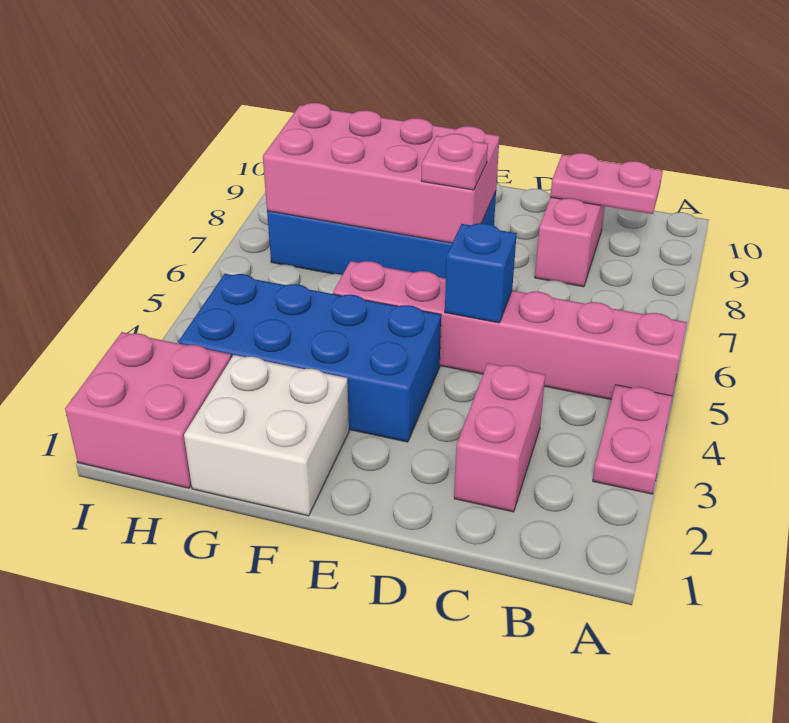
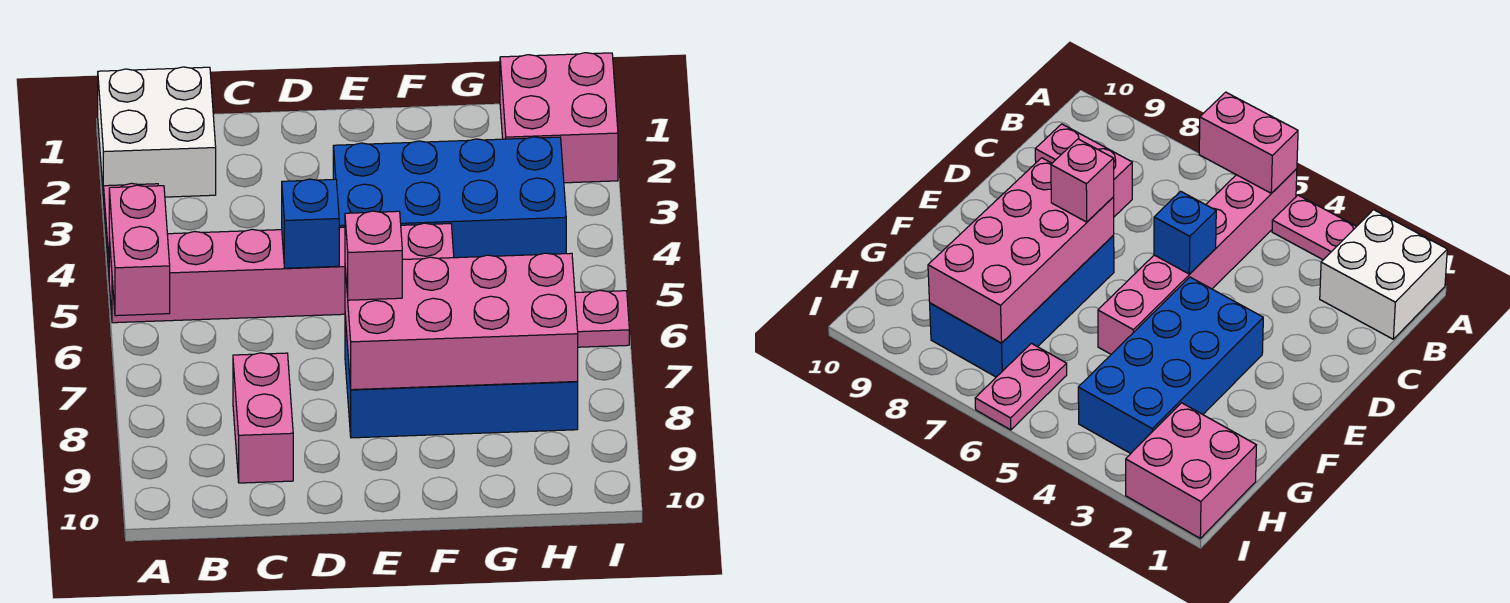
pink 1x2 plate [550,153,663,214] -> pink 1x2 plate moved to [575,290,629,347]
pink 1x2 brick [454,363,545,512] -> pink 1x2 brick moved to [109,185,170,316]
pink 1x1 plate [421,134,488,190] -> pink 1x1 brick [345,211,402,300]
white 2x2 brick [184,355,349,516] -> white 2x2 brick moved to [98,67,216,199]

